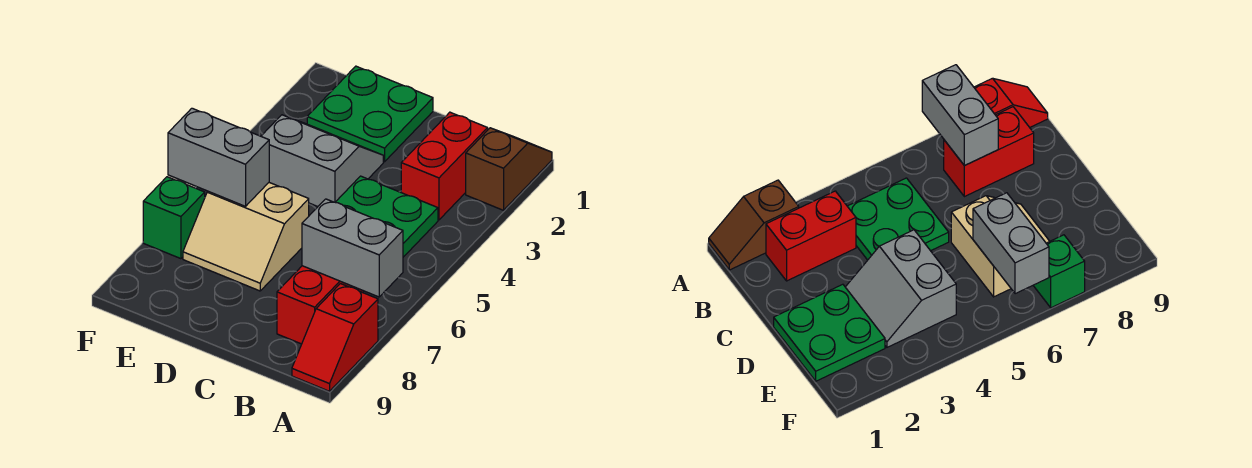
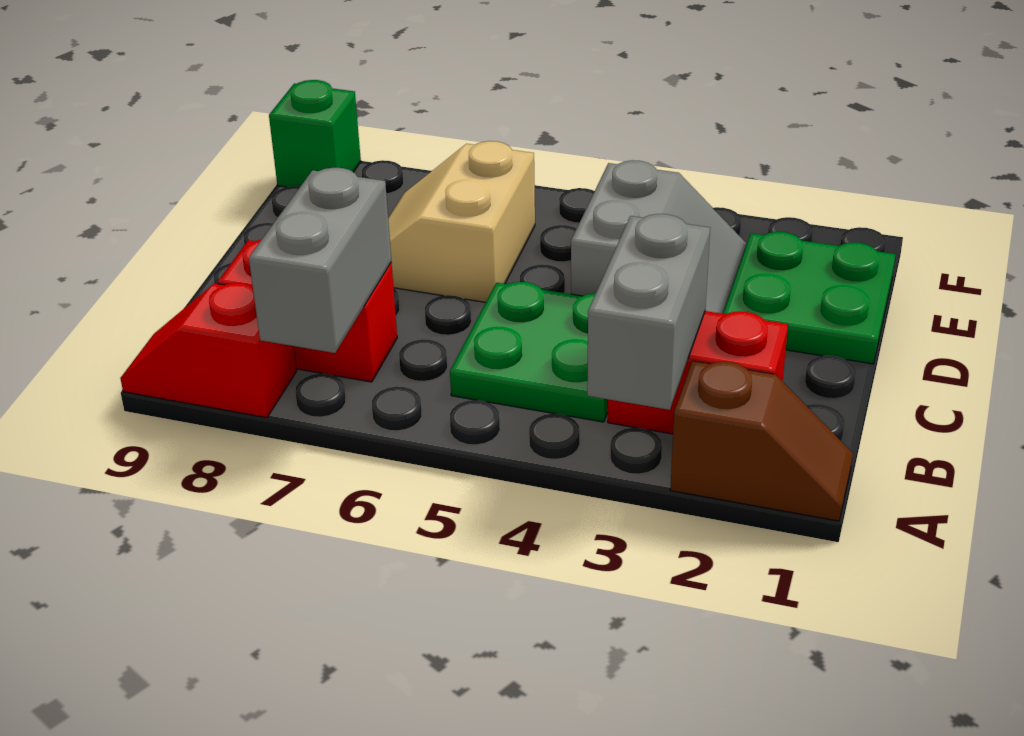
grey 1x2 brick [168,108,269,206] -> grey 1x2 brick moved to [587,214,710,410]
green 1x1 brick [143,177,205,259] -> green 1x1 brick moved to [269,80,361,187]

